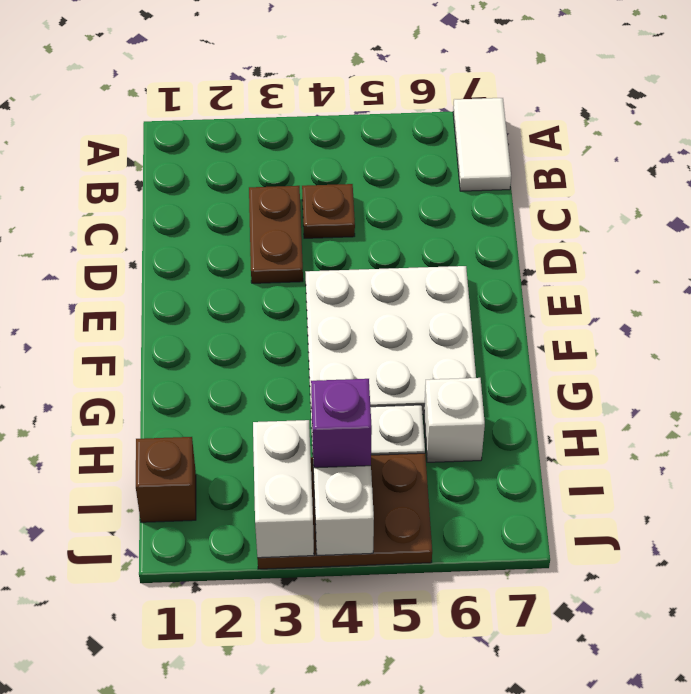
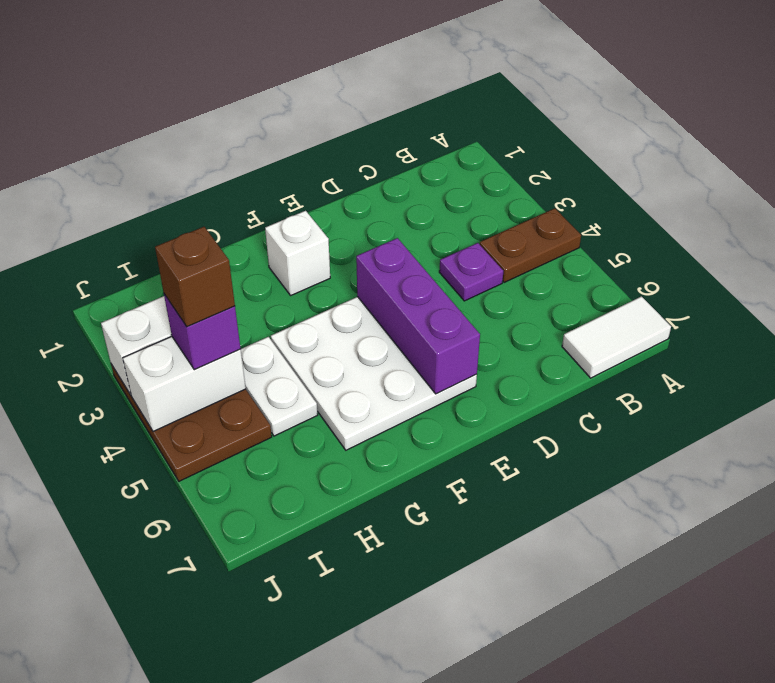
brown 1x2 plate [249,186,303,283] -> brown 1x2 plate moved to [480,208,581,282]
brown 1x1 plate [302,184,355,238] -> purple 1x1 plate [439,243,503,301]
none -> purple 1x3 brick [356,238,480,394]
white 1x1 brick [424,378,485,462] -> white 1x1 brick moved to [265,211,330,295]
brown 1x1 brick [136,437,196,522] -> brown 1x1 brick moved to [155,227,235,327]

